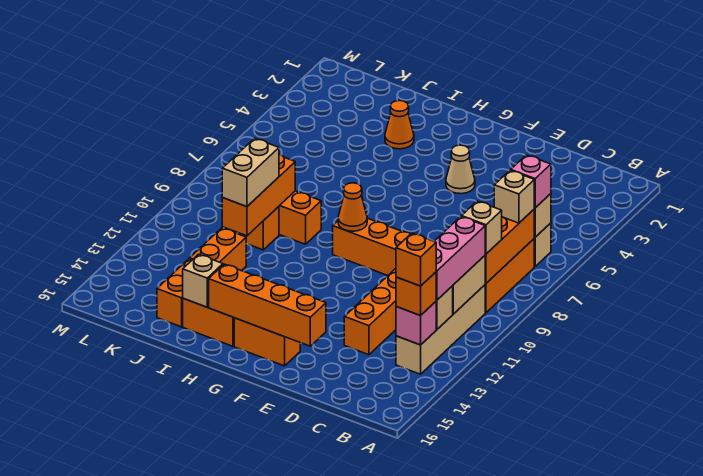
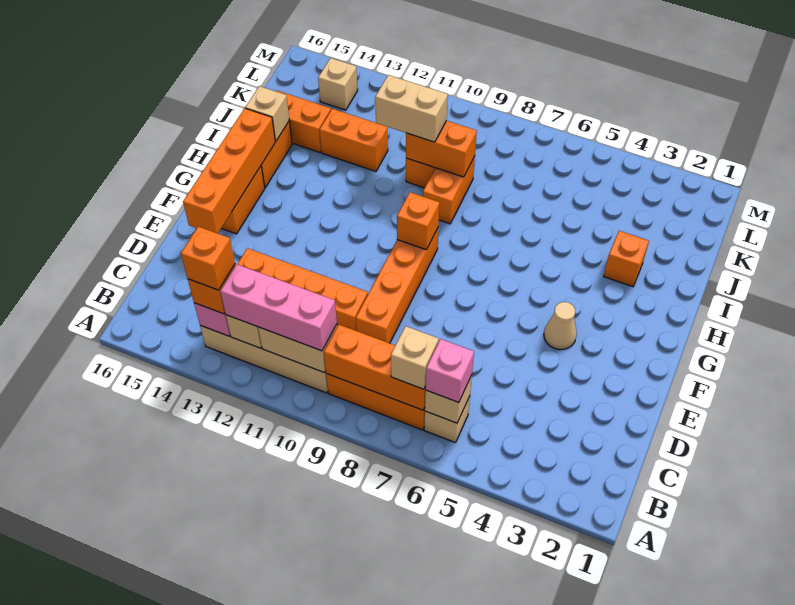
tan 1x1 brick [462,201,502,254] -> tan 1x1 brick moved to [318,58,358,110]
orange 1x1 cone [338,183,367,231] -> orange 1x1 brick [397,192,440,250]
orange 1x1 cone [385,100,414,149] -> orange 1x1 brick [604,231,649,287]
orange 1x3 brick [222,154,295,236] -> orange 1x2 brick [406,121,477,177]

